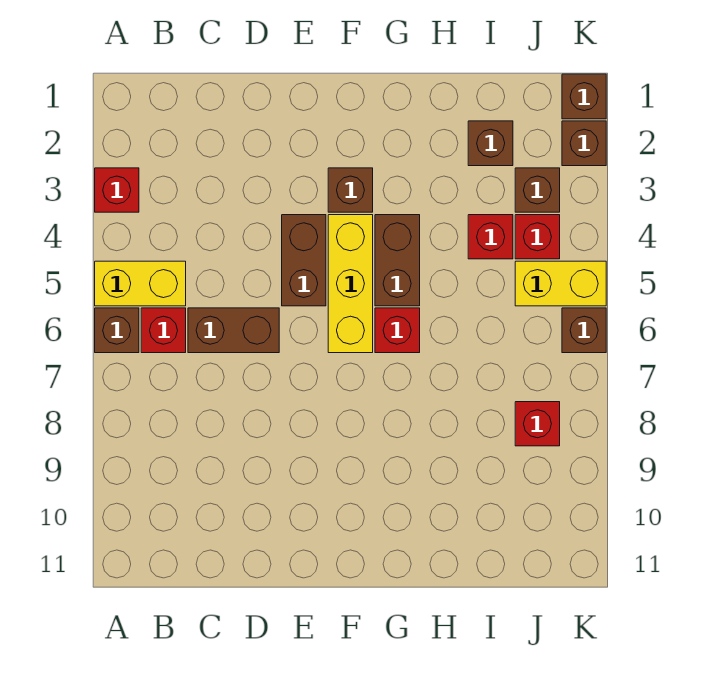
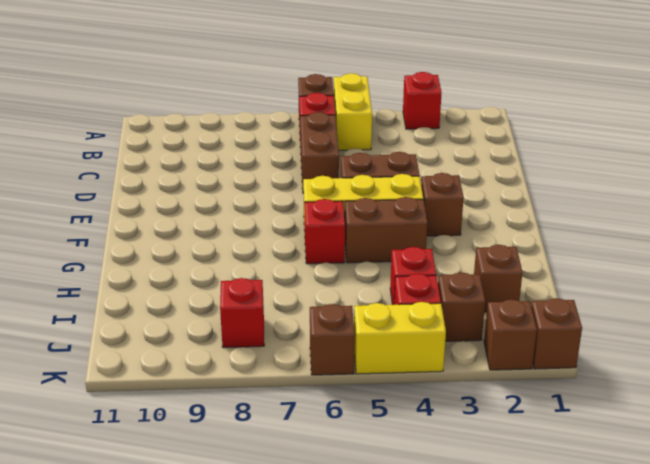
yellow 1x2 brick [515,261,606,306] -> yellow 1x2 brick turned to [354,302,446,374]

